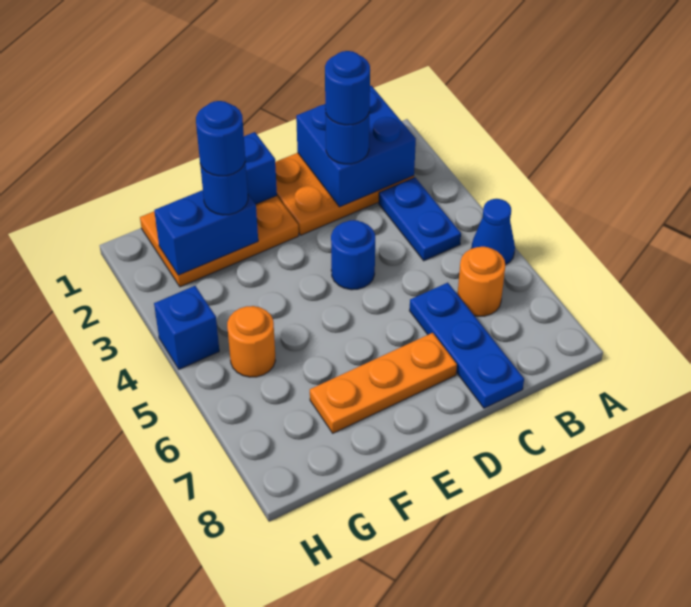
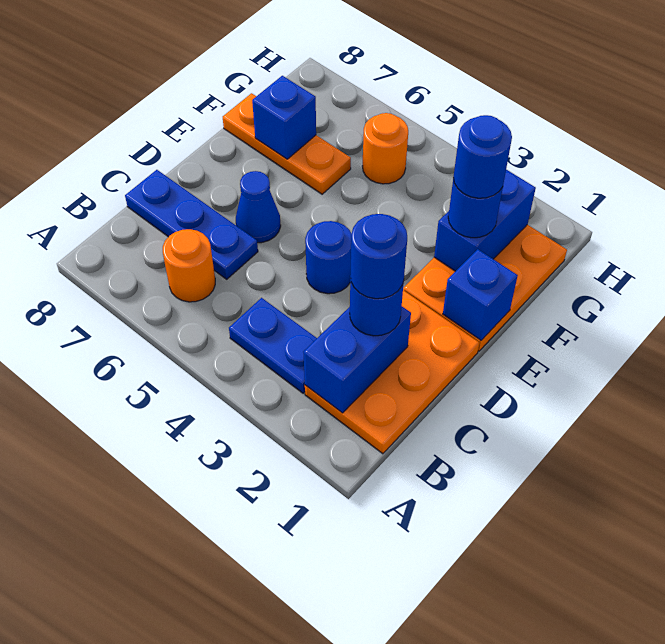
blue 1x1 cone [471,199,515,265] -> blue 1x1 cone moved to [236,171,281,243]
blue 2x2 brick [296,86,416,207] -> blue 1x2 brick [303,307,411,413]
orange 1x3 plate [310,333,457,433] -> orange 1x3 plate turned to [223,93,351,194]
blue 1x1 brick [154,286,219,369] -> blue 1x1 brick moved to [252,76,316,159]

